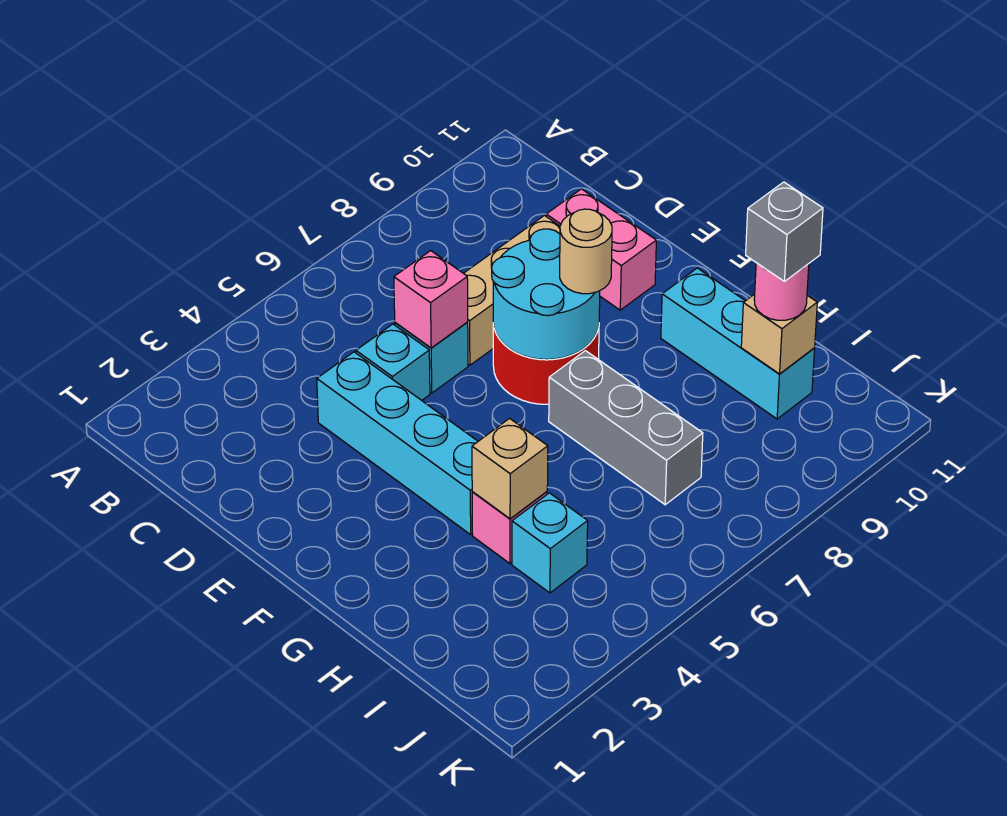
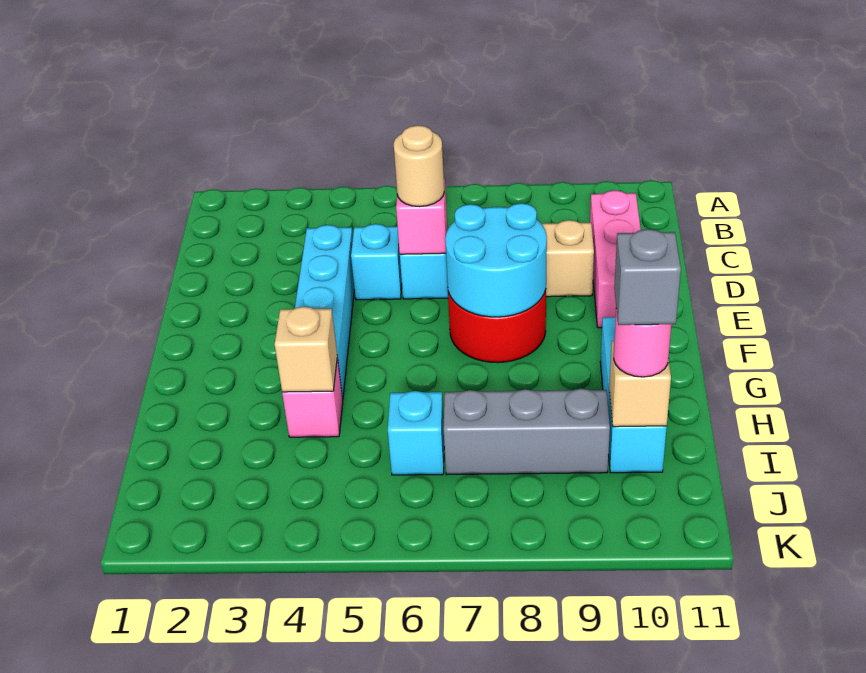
pink 1x2 brick [546,189,656,310] -> pink 1x3 brick [590,190,641,328]
tan 1x1 round brick [560,209,612,294] -> tan 1x1 round brick moved to [394,125,444,207]
grey 1x3 brick [549,351,703,505] -> grey 1x3 brick turned to [444,389,610,475]
cyan 1x1 brick [512,493,588,593] -> cyan 1x1 brick moved to [388,391,444,475]

